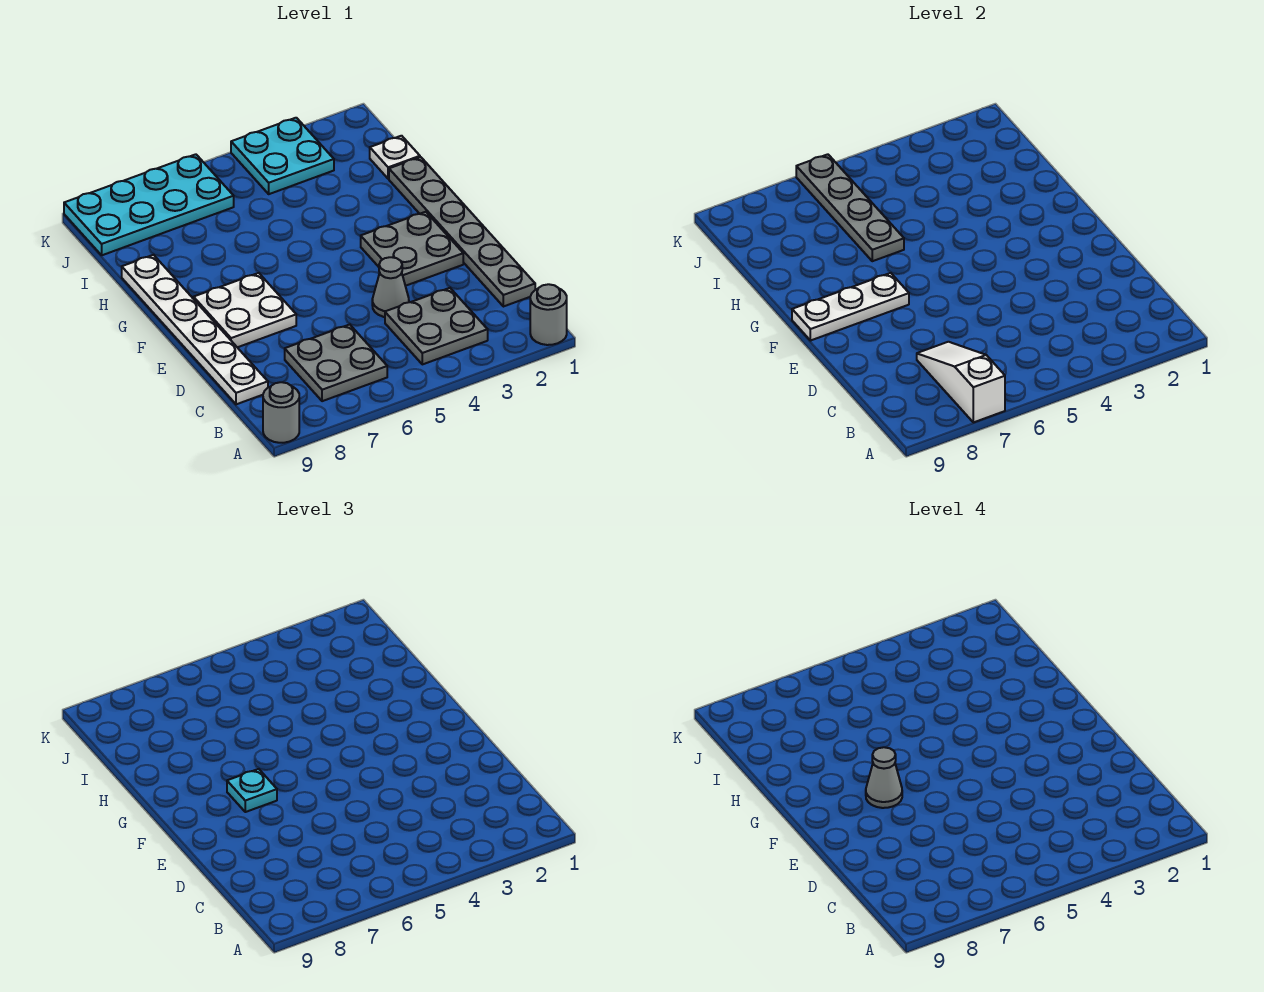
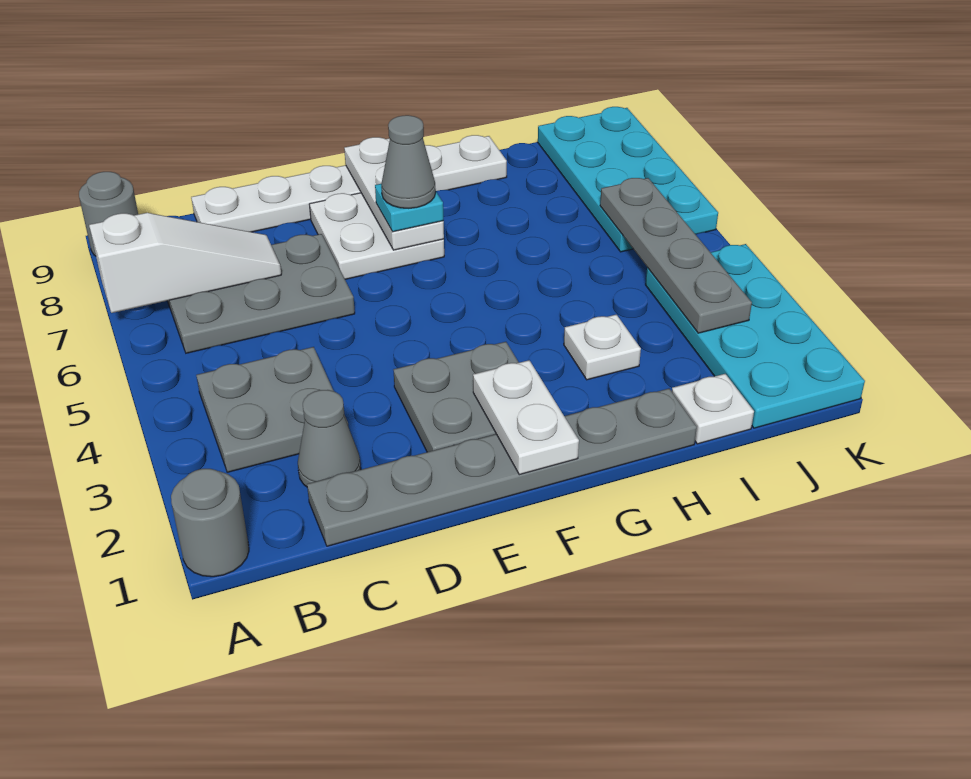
grey 2x2 plate [285,325,387,401] -> grey 2x3 plate [168,234,355,353]
grey 1x1 cone [372,257,409,317] -> grey 1x1 cone moved to [298,390,361,487]
none -> white 1x2 plate [473,360,579,475]
none -> white 1x1 plate [564,314,641,380]
grey 1x4 plate [796,154,904,261] -> grey 1x4 plate turned to [600,178,752,333]
cyan 2x2 plate [231,118,334,194] -> cyan 2x4 plate [645,244,865,428]

